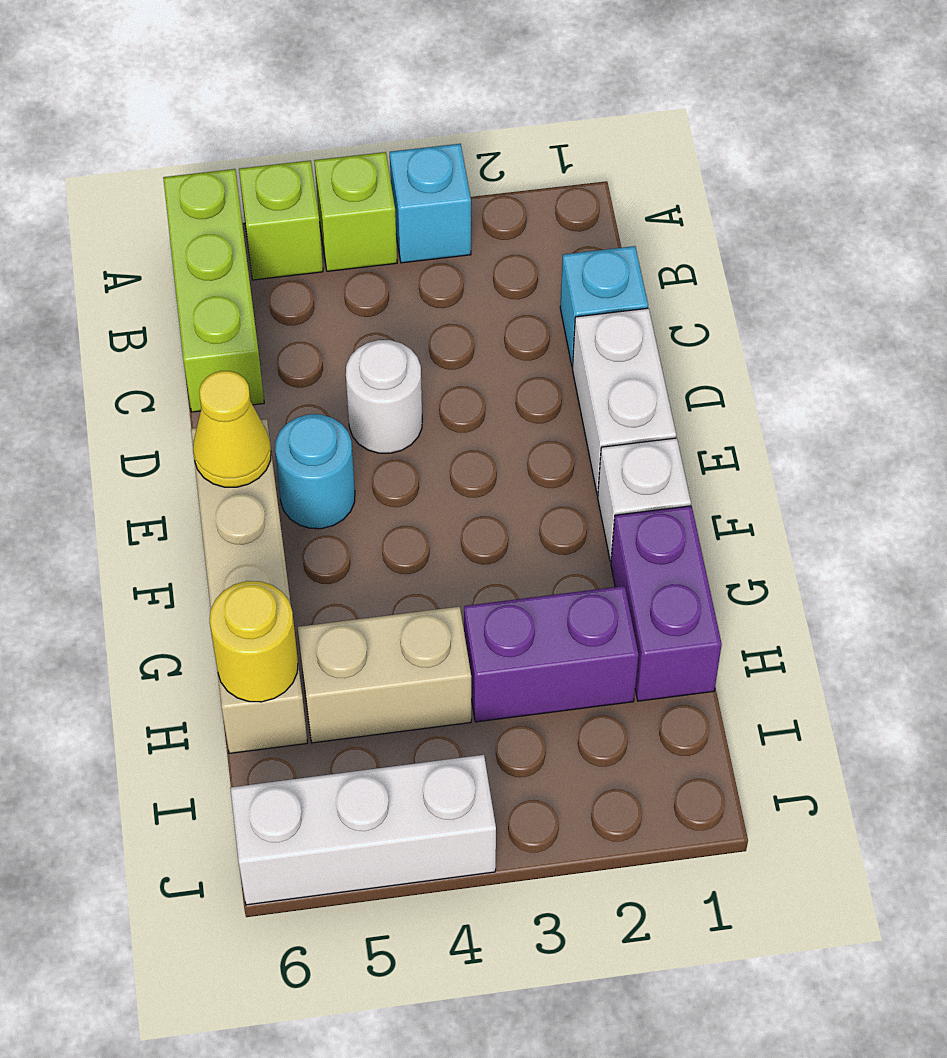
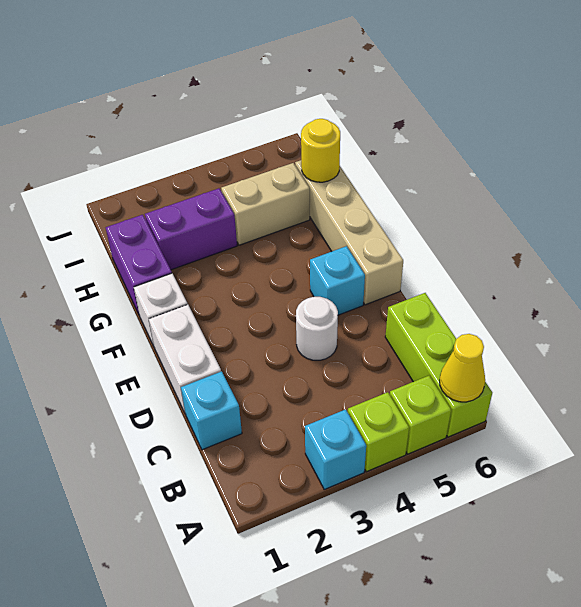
cyan 1x1 round brick [275,414,355,529] -> cyan 1x1 brick [310,246,365,315]
yellow 1x1 cone [193,371,271,487] -> yellow 1x1 cone moved to [440,334,485,402]
white 1x3 brick [230,755,496,905] -> none

